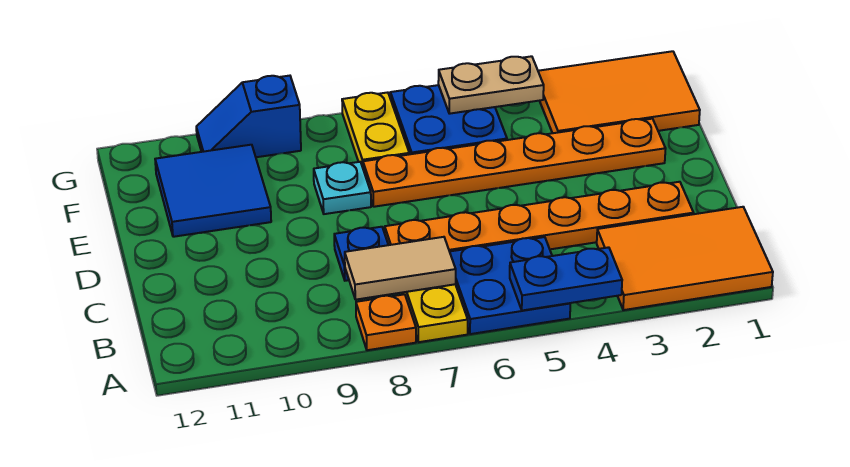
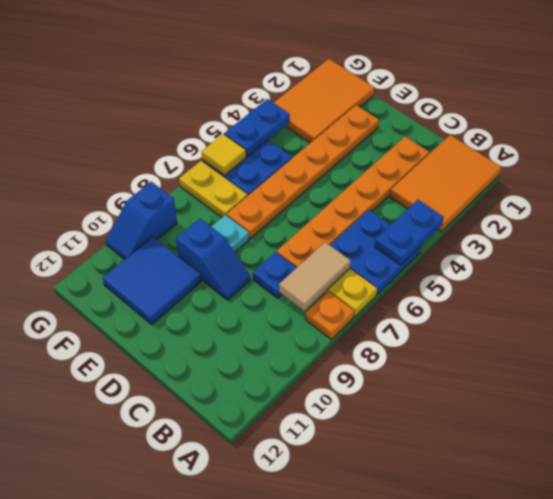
none -> blue 1x2 slope [176,218,251,300]
tan 1x2 plate [438,56,544,114] -> blue 1x2 plate [224,99,290,157]
none -> yellow 1x1 tile [202,134,246,175]

